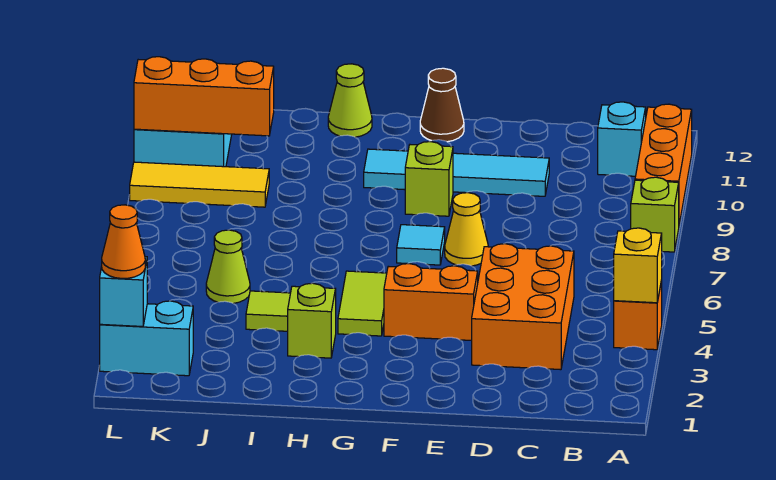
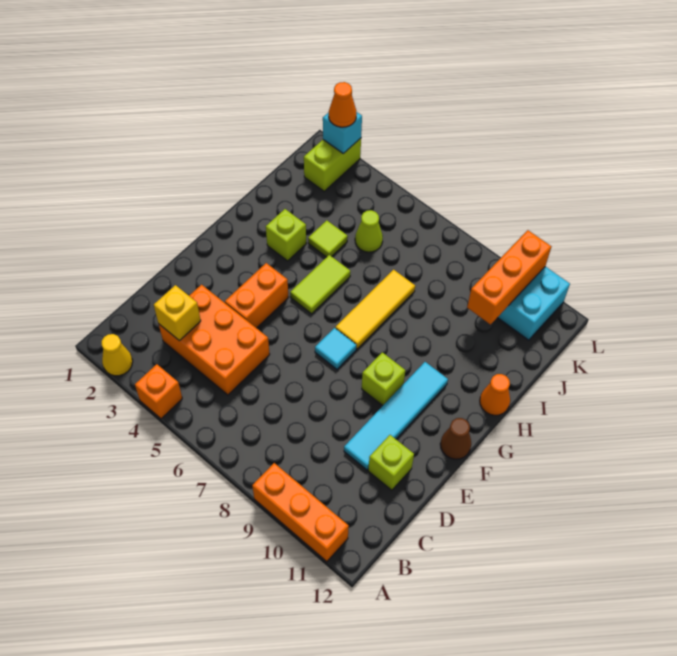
yellow 1x1 brick [614,228,662,303] -> yellow 1x1 brick moved to [154,285,201,341]
lime 1x1 brick [631,177,679,252] -> lime 1x1 brick moved to [368,435,414,490]
cyan 1x1 brick [598,102,646,176] -> none
yellow 1x1 cone [445,193,488,266] -> yellow 1x1 cone moved to [102,334,133,376]
lime 1x2 tile [338,271,387,336] -> lime 1x2 tile turned to [290,255,350,314]
lime 1x1 cone [328,64,372,137] -> orange 1x1 cone [480,374,510,415]
yellow 1x3 tile [130,162,269,207] -> yellow 1x3 tile moved to [335,270,415,349]
cyan 1x2 brick [100,301,193,376] -> lime 1x2 brick [304,138,361,191]

